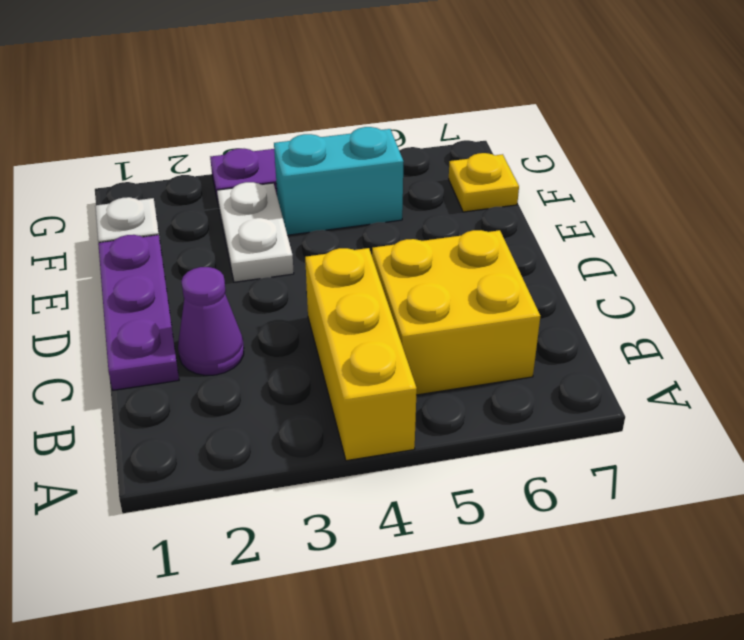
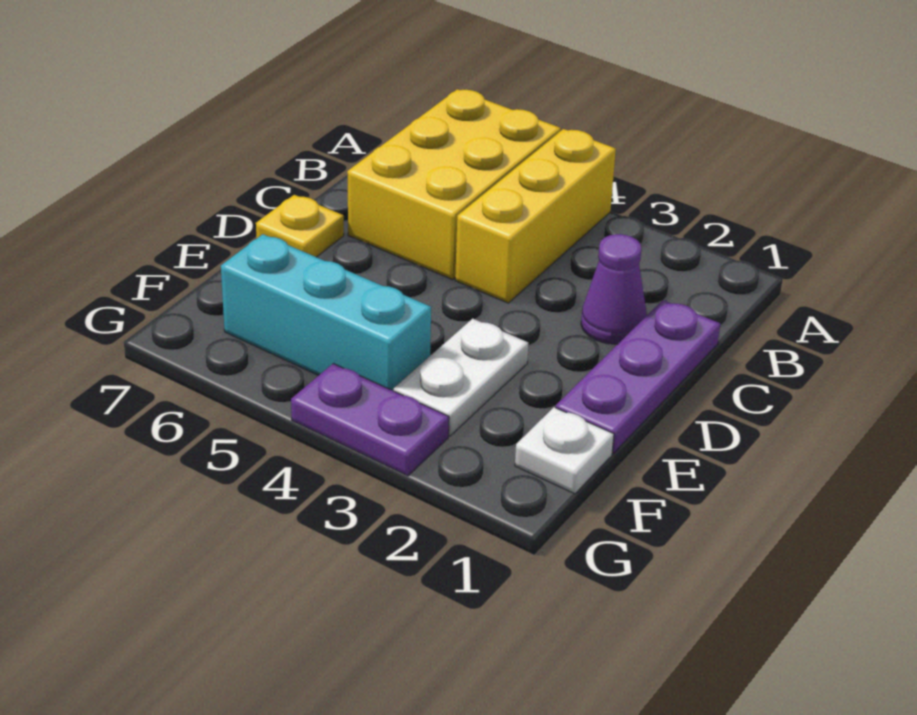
yellow 2x2 brick [372,230,540,395] -> yellow 2x3 brick [347,89,561,280]
cyan 1x2 brick [274,127,404,235] -> cyan 1x3 brick [221,234,431,391]
yellow 1x1 plate [449,153,519,212] -> yellow 1x1 plate moved to [256,195,344,257]

